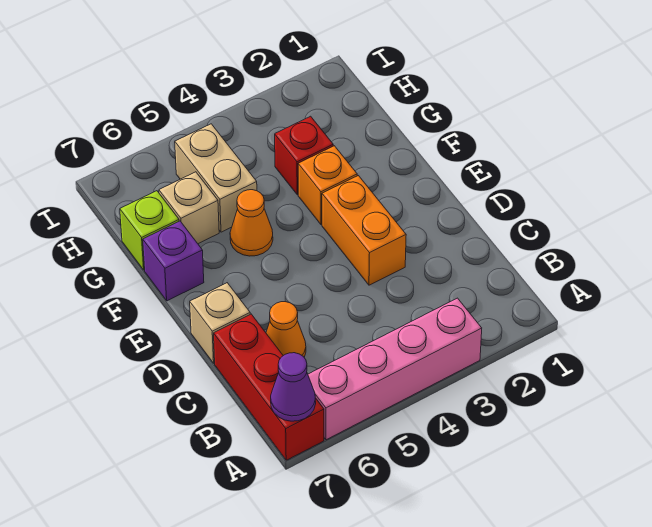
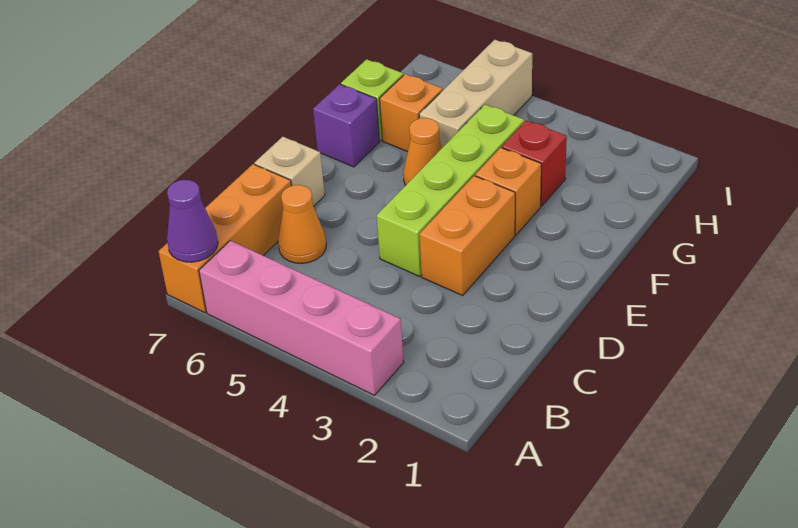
red 1x3 brick [214,314,324,460] -> orange 1x3 brick [158,164,291,313]
none -> lime 1x4 brick [377,105,524,276]
tan 1x2 brick [175,124,257,232] -> tan 1x3 brick [419,40,532,148]
tan 1x1 brick [159,172,219,244] -> orange 1x1 brick [380,74,443,152]

